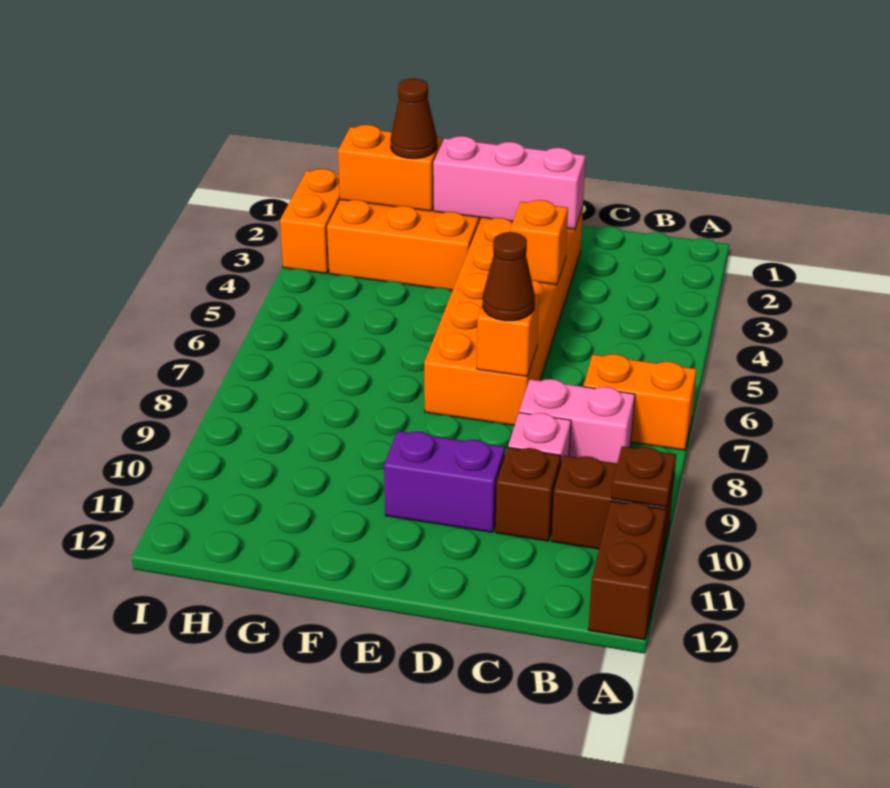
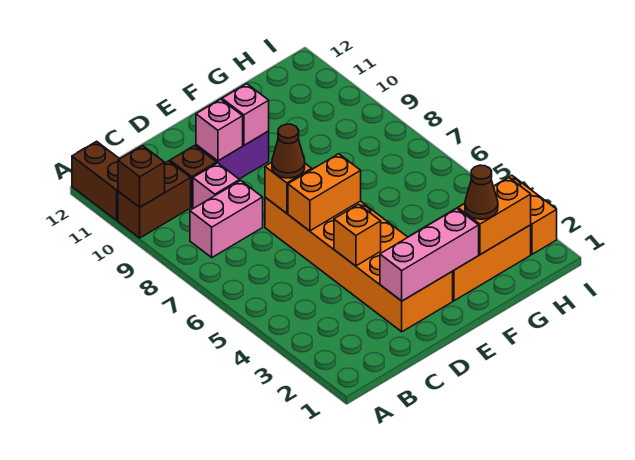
orange 1x2 brick [584,354,697,450] -> orange 1x2 brick moved to [288,154,361,231]
brown 1x1 plate [612,446,676,507] -> brown 1x1 brick [118,146,165,207]
none -> pink 1x1 brick [196,99,243,161]
none -> pink 1x1 brick [222,84,269,145]

